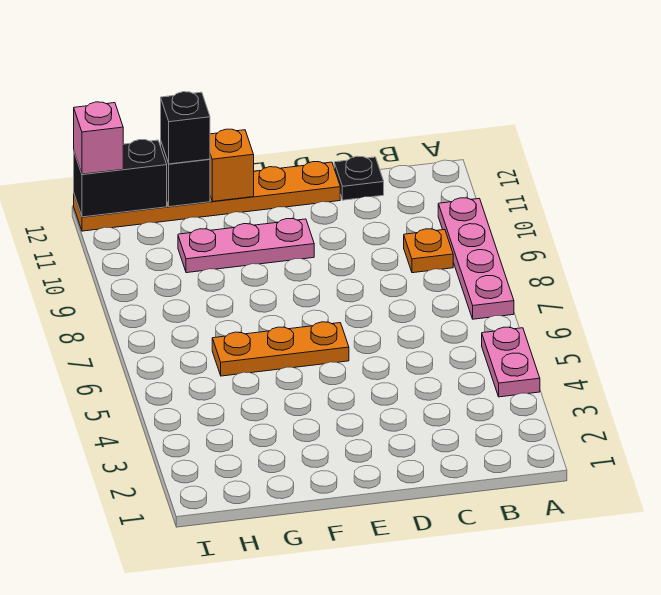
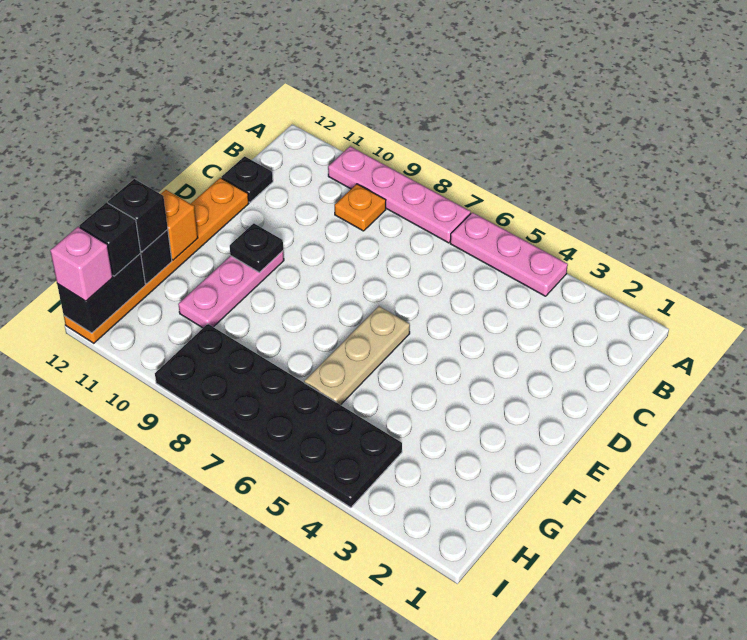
pink 1x2 plate [482,327,540,397] -> pink 1x3 plate [450,212,568,296]
orange 1x3 plate [212,322,349,376] -> tan 1x3 plate [304,306,410,405]
none -> black 1x1 plate [230,223,283,272]
none -> black 2x6 plate [155,324,402,507]
none -> black 1x1 brick [80,203,141,276]

